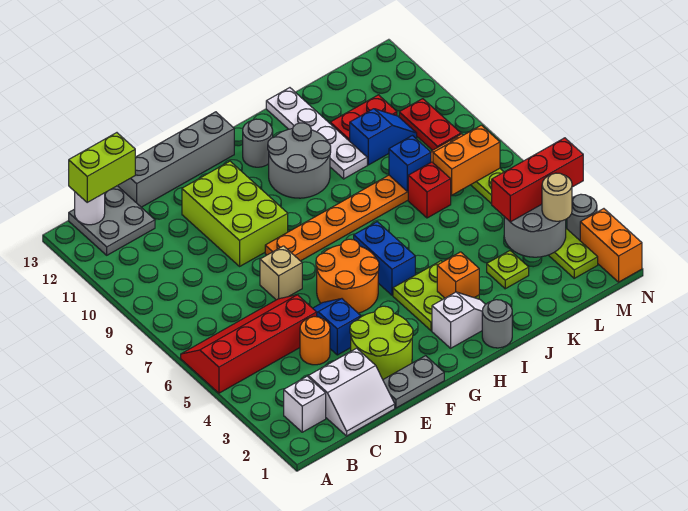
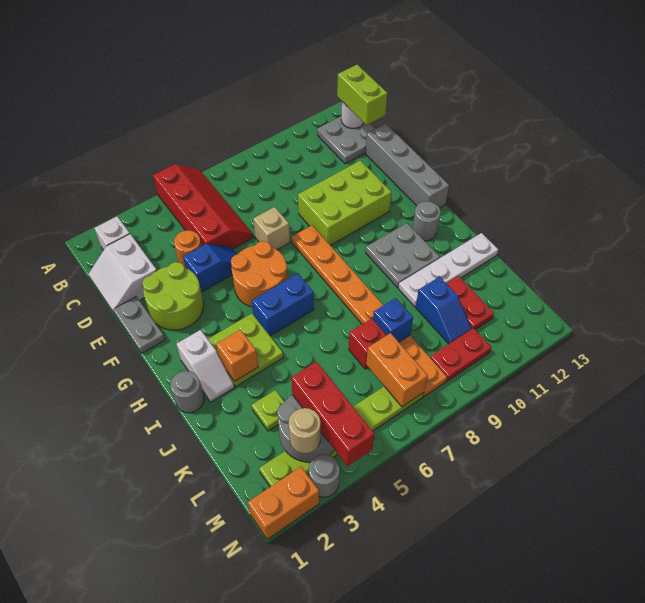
grey 2x2 round brick [268,123,331,198] -> grey 2x2 plate [366,223,440,288]

